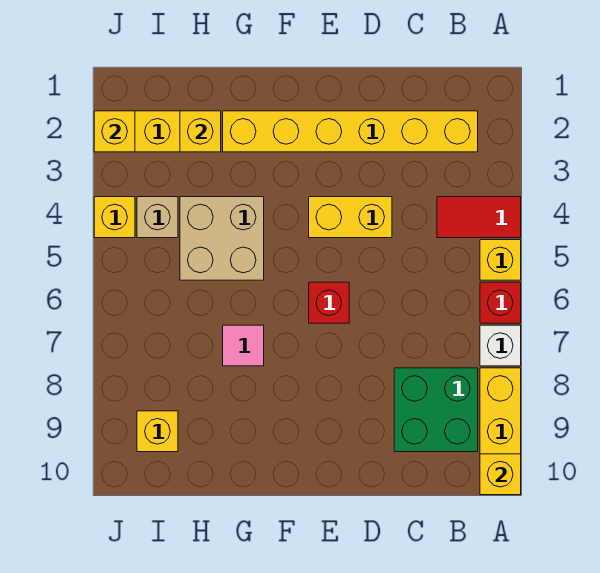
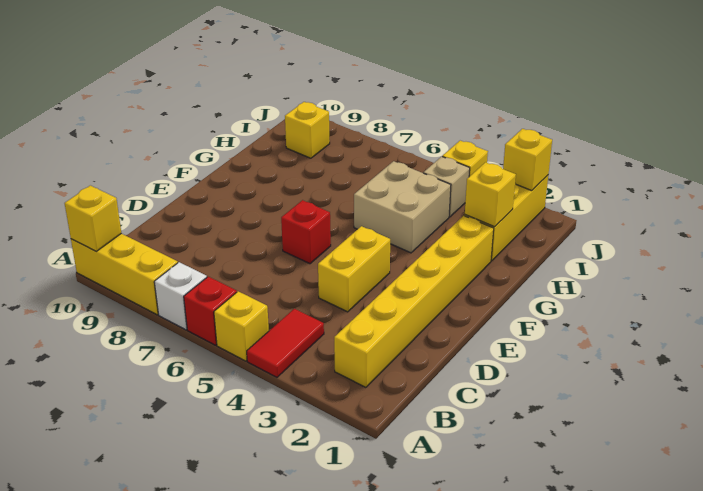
green 2x2 brick [394,368,478,452] -> none
pink 1x1 tile [223,325,264,366] -> none

